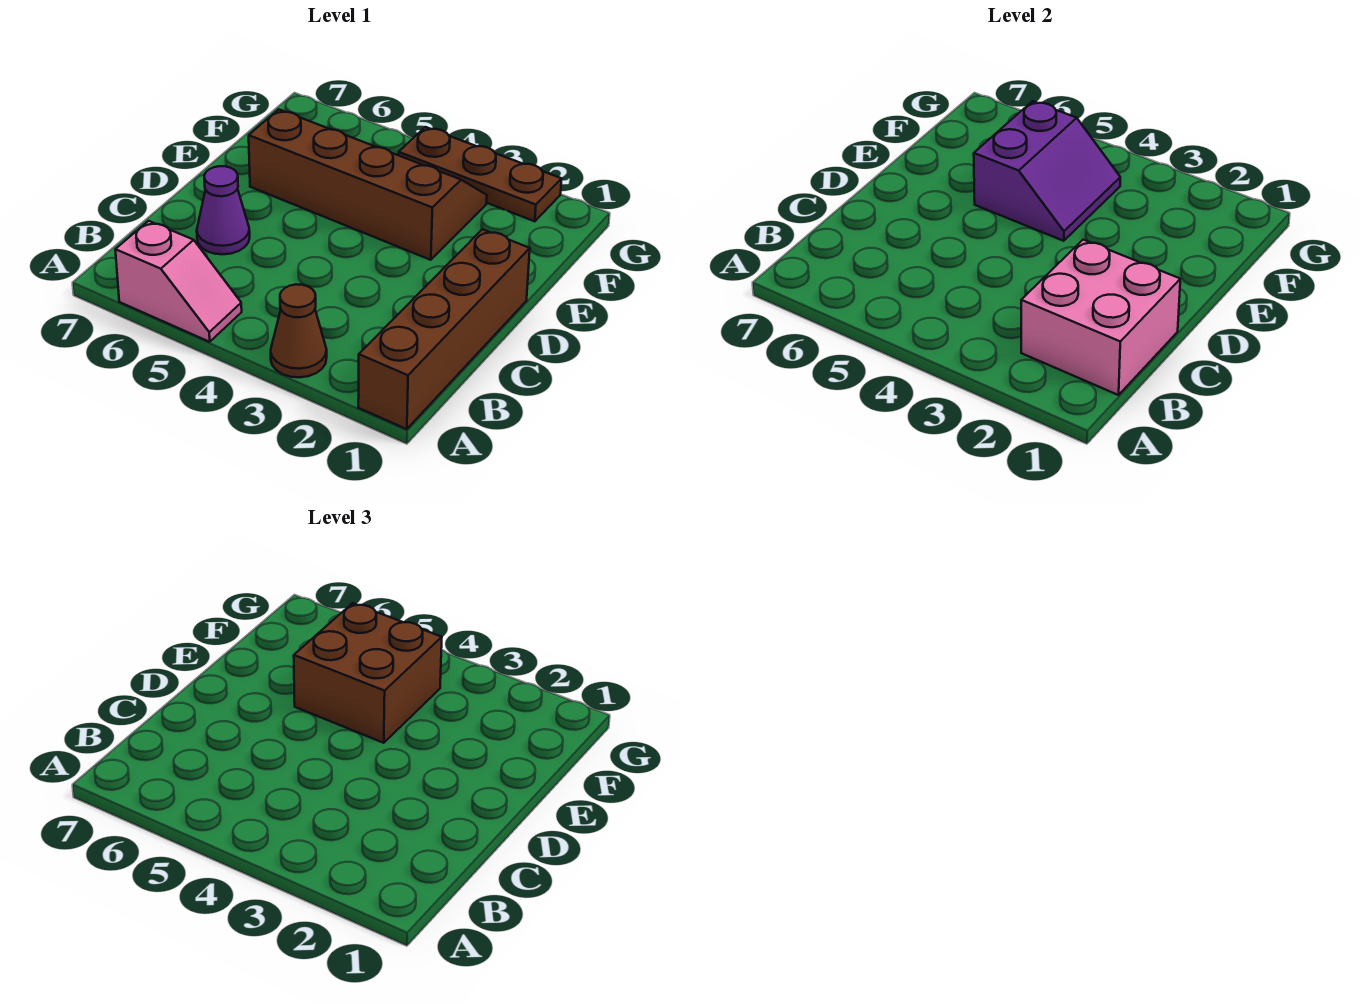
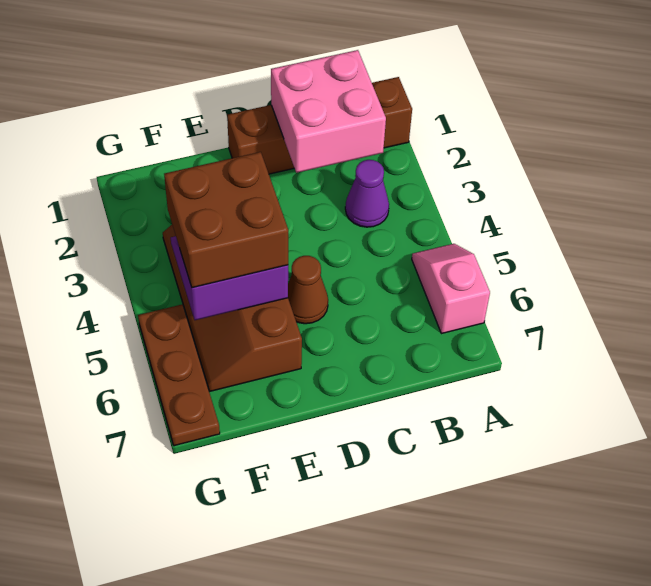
brown 1x1 cone [271,284,327,377] -> brown 1x1 cone moved to [288,256,328,324]
purple 1x1 cone [197,166,250,254] -> purple 1x1 cone moved to [345,160,389,227]
brown 1x3 plate [399,127,562,221] -> brown 1x3 plate moved to [138,304,220,446]

